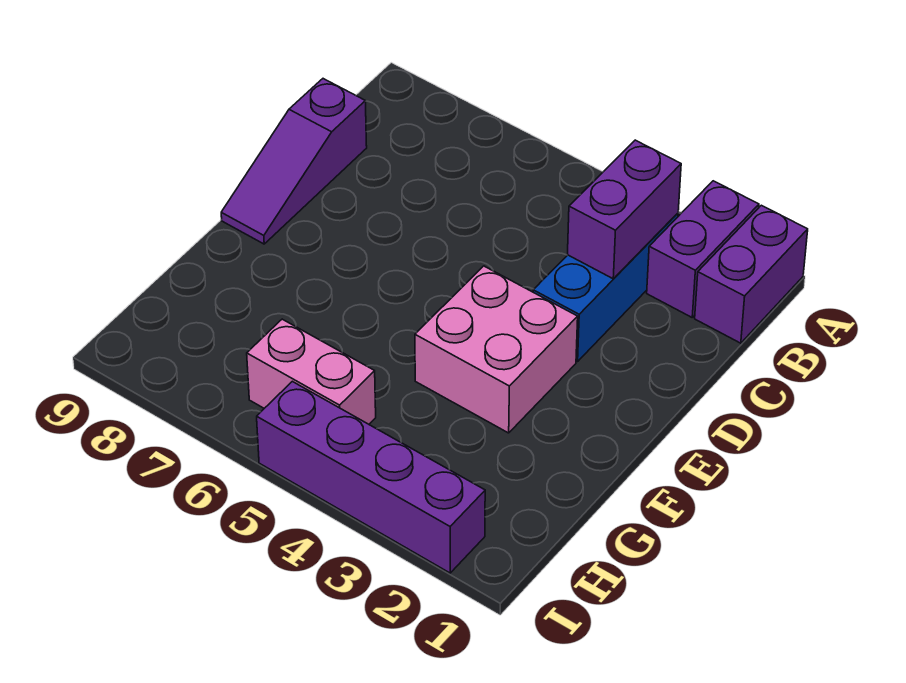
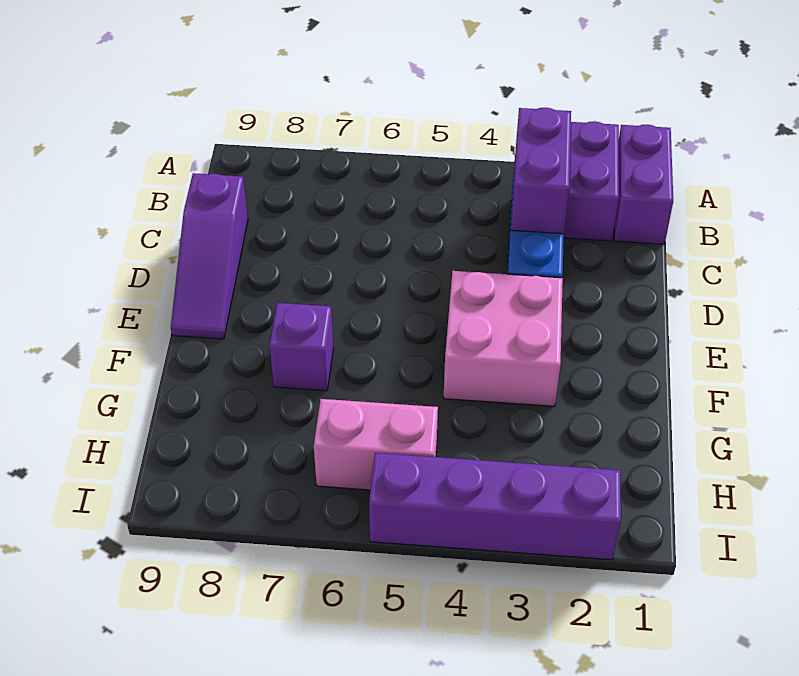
none -> purple 1x1 brick [269,303,334,391]

